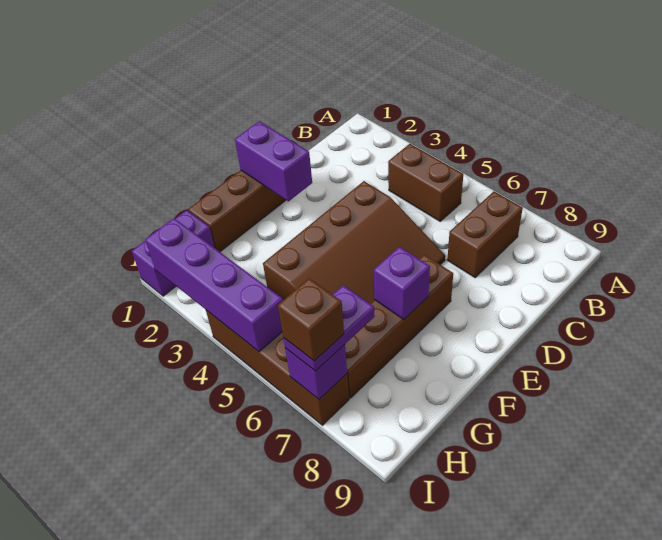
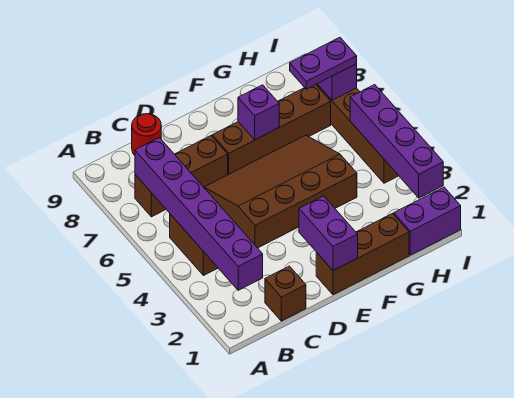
none -> purple 1x6 brick [135,138,263,290]
brown 1x2 brick [447,191,523,278] -> brown 1x3 brick [135,136,228,217]
none -> red 1x1 round brick [132,114,161,155]
brown 1x1 brick [278,278,344,361] -> brown 1x1 brick moved to [265,266,306,321]

